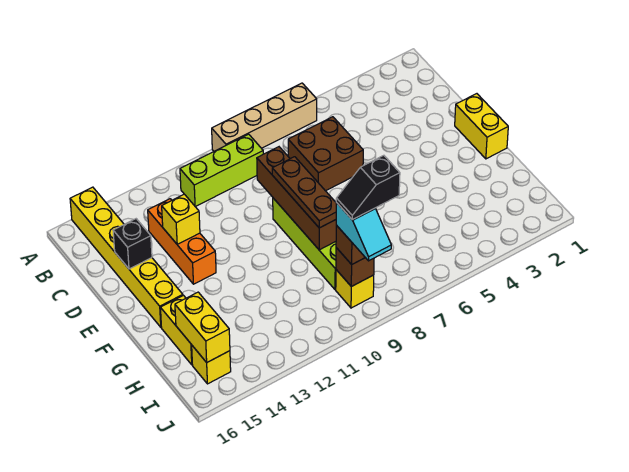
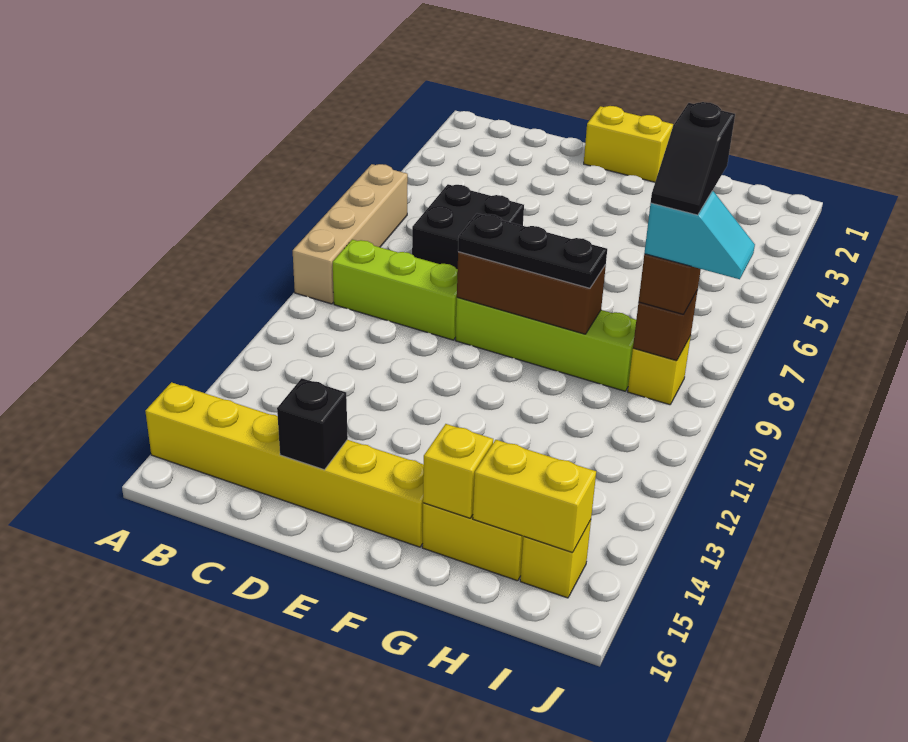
lime 1x3 brick [180,134,263,207] -> lime 1x3 brick turned to [333,240,458,340]
brown 2x2 brick [288,117,363,191] -> black 2x2 brick [412,184,524,269]
orange 1x3 brick [148,199,216,284] -> none
brown 1x4 brick [257,147,336,250] -> brown 1x3 brick [457,252,606,334]
yellow 1x1 brick [162,194,200,245] -> yellow 1x1 brick moved to [423,424,493,518]
brown 1x3 plate [272,157,336,228] -> black 1x3 plate [458,214,607,288]

